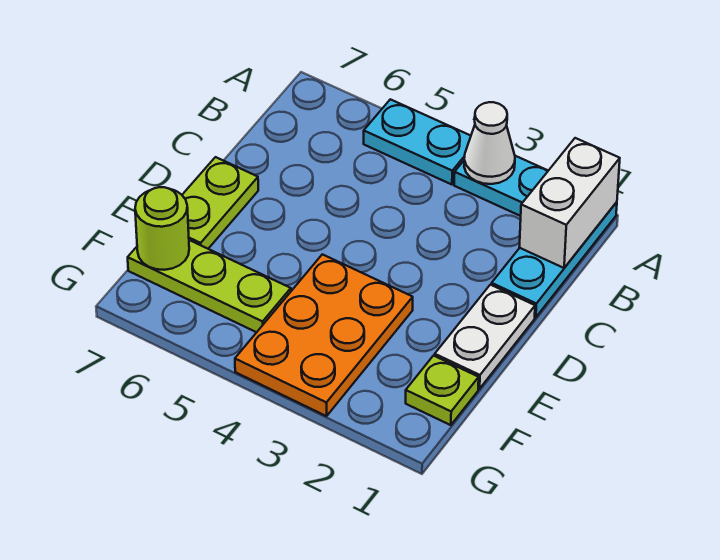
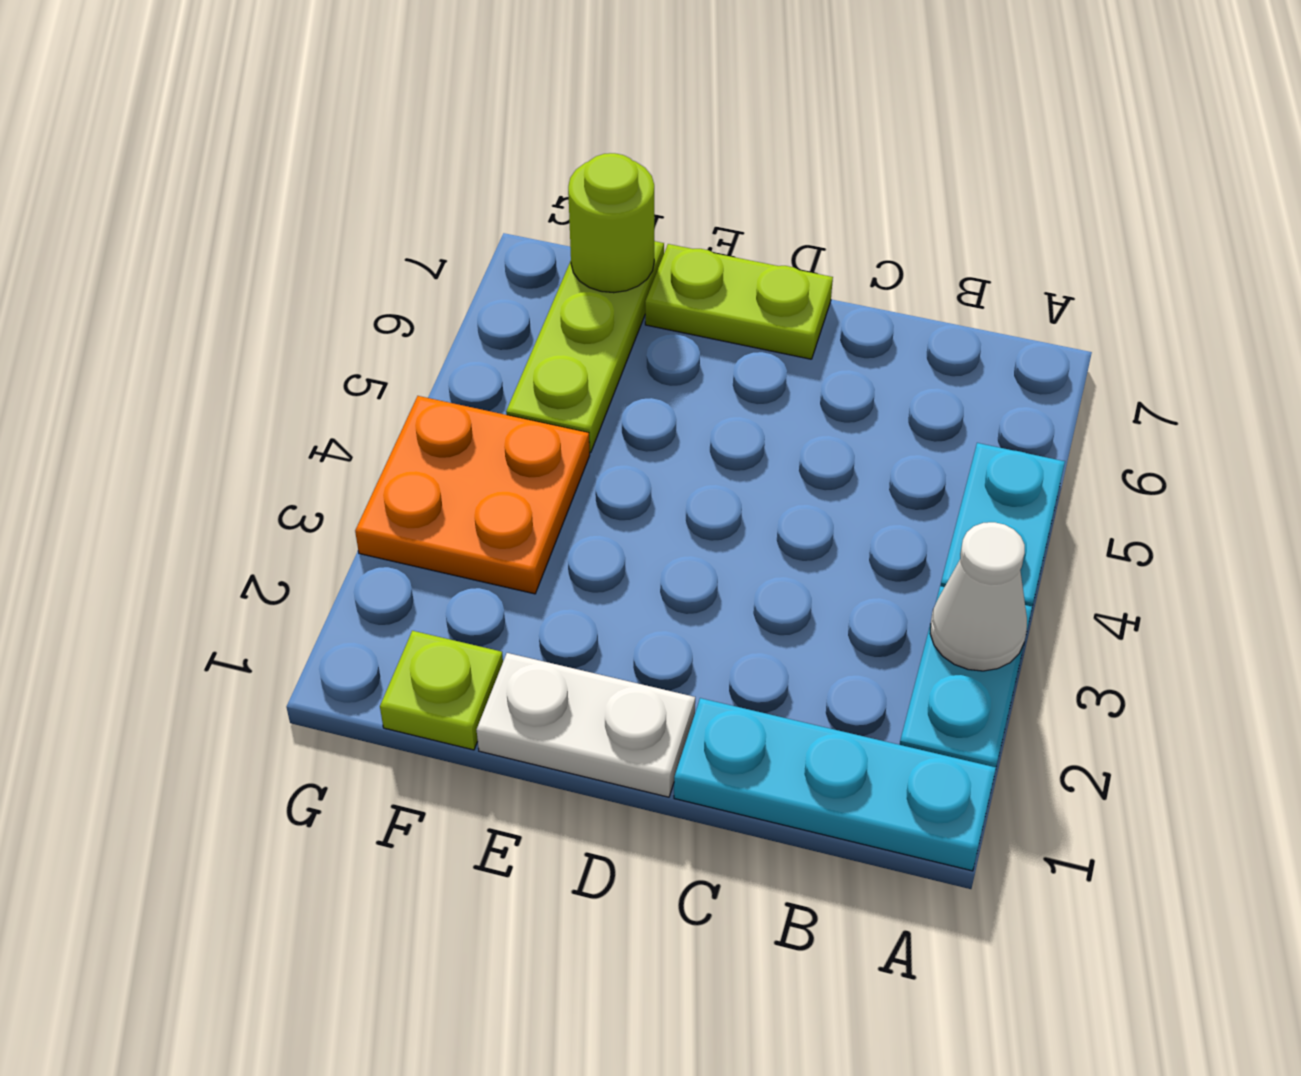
white 1x2 brick [519,138,620,268] -> none
orange 2x3 plate [235,254,413,416] -> orange 2x2 plate [355,396,590,594]

